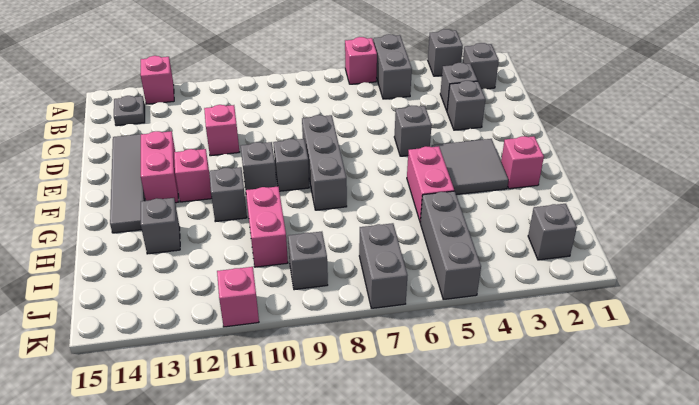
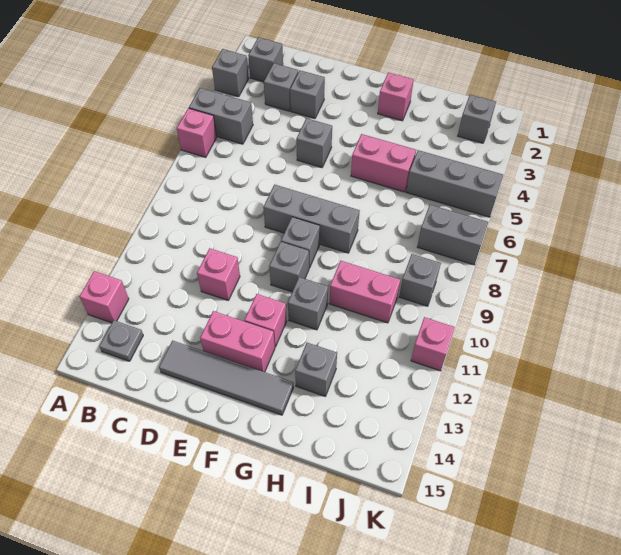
grey 2x2 tile [432,139,508,195] -> none

